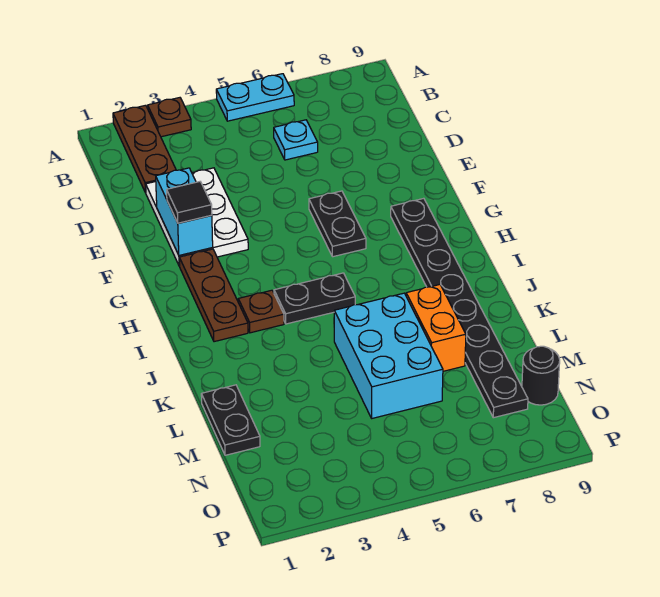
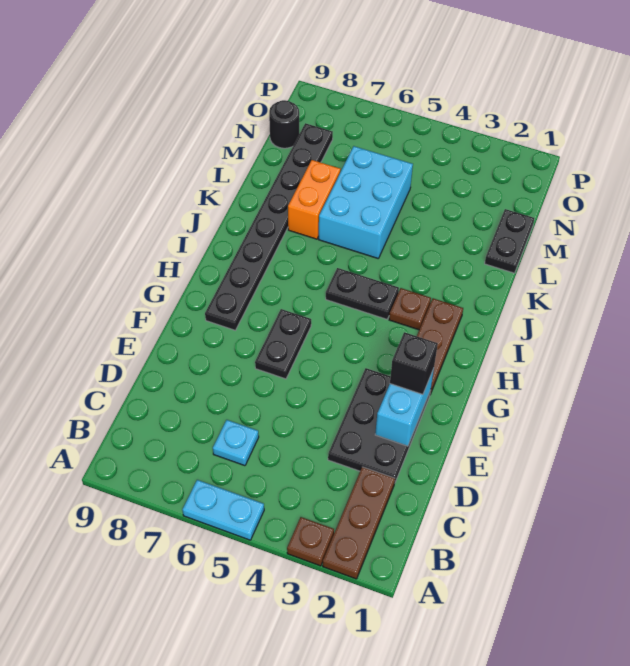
white 2x3 plate [146,168,248,266] -> black 2x3 plate [328,368,430,482]
black 1x1 tile [167,182,212,223] -> black 1x1 brick [390,332,438,394]

